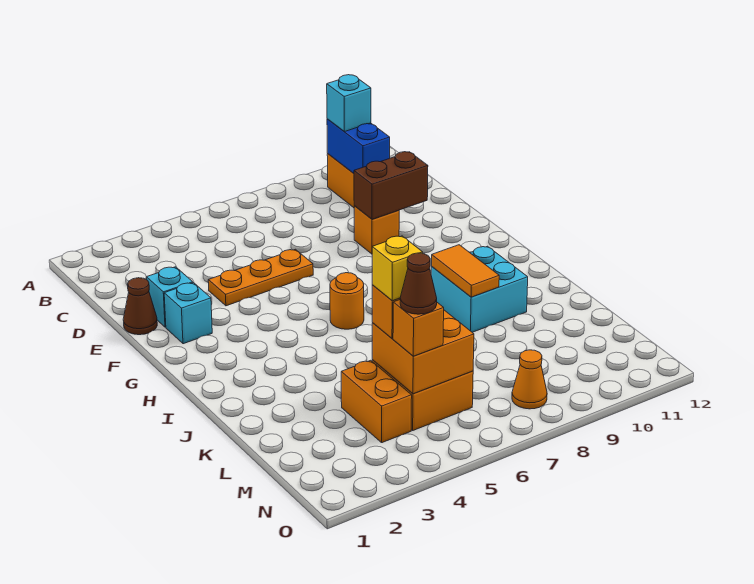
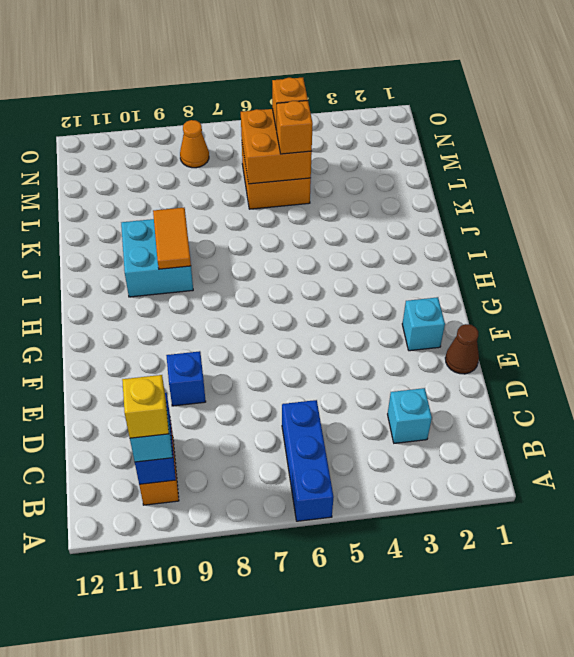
none -> blue 1x3 brick [282,400,334,521]
cyan 1x1 brick [147,267,193,327] -> cyan 1x1 brick moved to [388,388,432,443]
orange 1x3 plate [208,249,313,306] -> none
orange 1x1 brick [354,206,399,254] -> blue 1x1 brick [166,351,206,406]
brown 1x2 brick [354,152,428,219] -> none
orange 1x1 round brick [330,273,364,329] -> none
orange 1x2 brick [341,360,412,443] -> none
yellow 1x1 brick [372,236,423,301] -> yellow 1x1 brick moved to [122,375,169,438]
brown 1x1 cone [400,253,437,314] -> none

